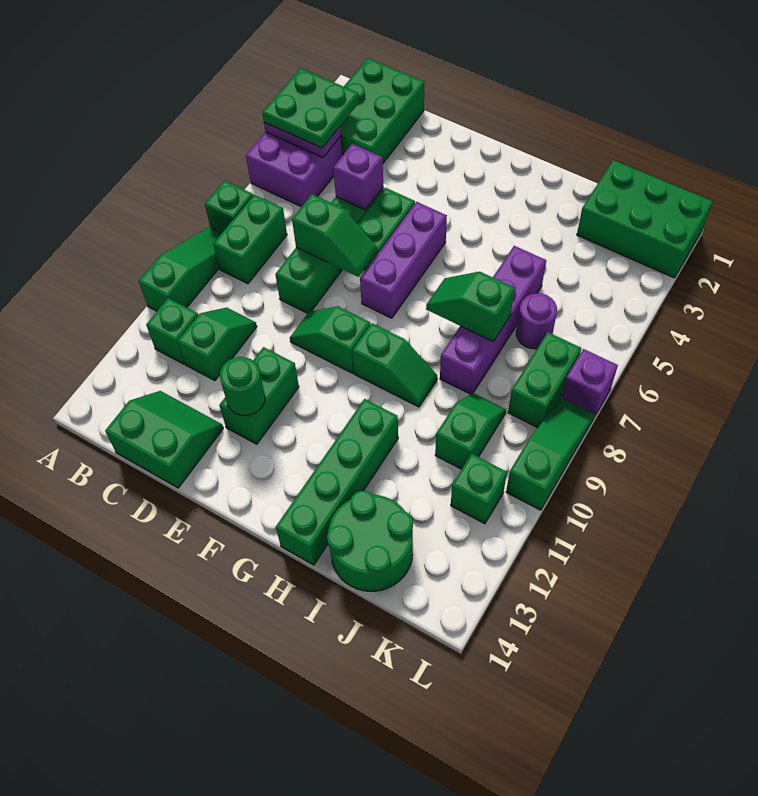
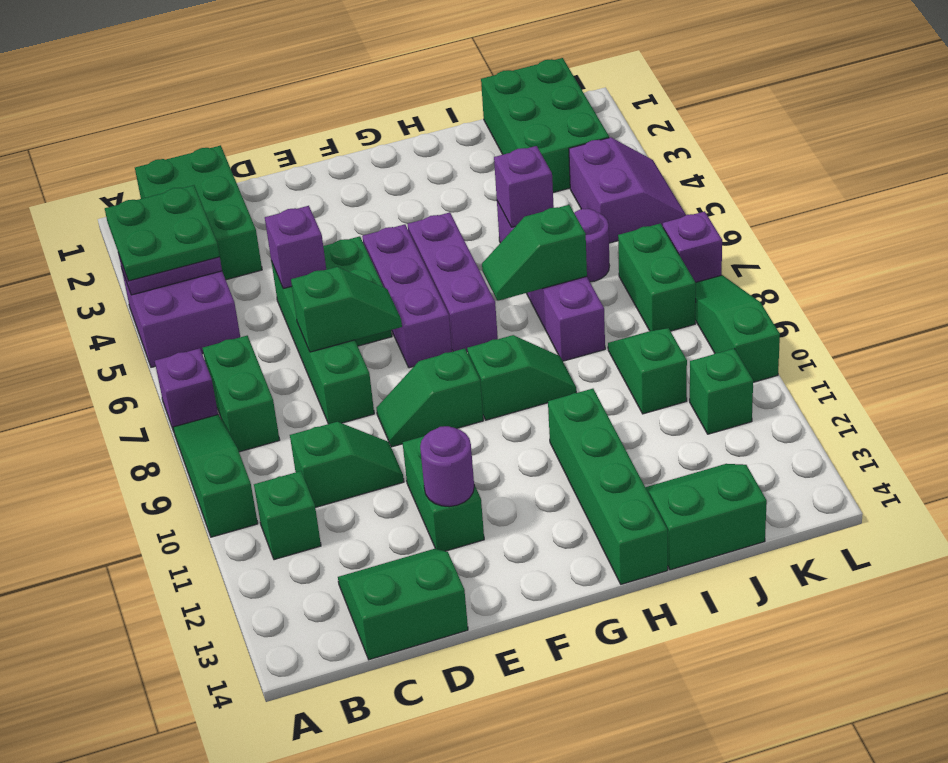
green 1x1 brick [205,181,253,233] -> purple 1x1 brick [155,348,218,429]
green 1x2 slope [178,308,257,381] -> green 1x2 slope turned to [290,422,404,508]
green 1x1 round brick [220,357,265,415] -> purple 1x1 round brick [420,426,474,507]
none -> purple 1x3 brick [408,212,498,352]
none -> purple 1x1 brick [494,146,554,227]
green 2x2 round brick [327,491,413,591] -> green 2x2 slope [645,464,767,570]
green 2x3 brick [577,160,713,278] -> green 2x3 brick turned to [481,58,609,193]
none -> purple 2x2 slope [569,137,686,243]

